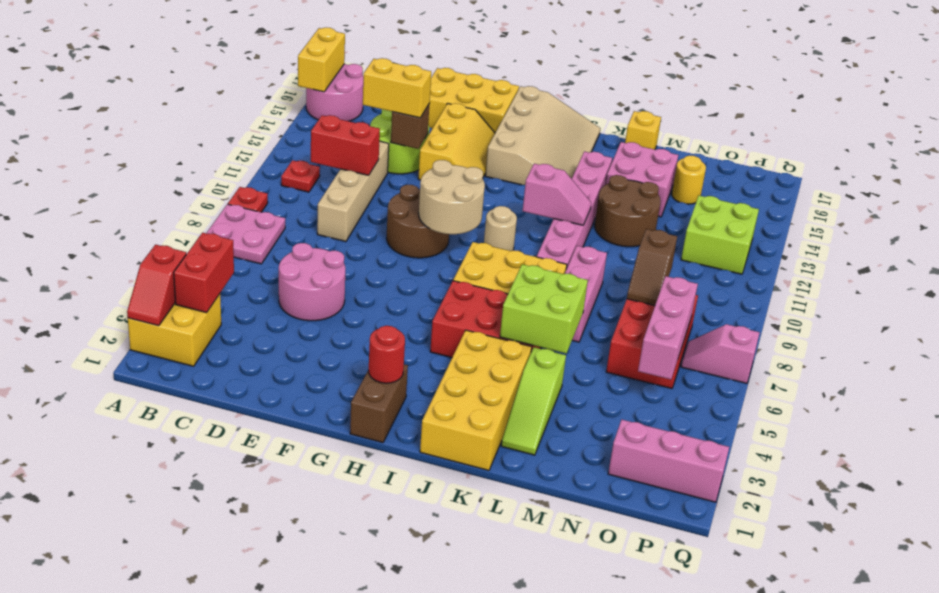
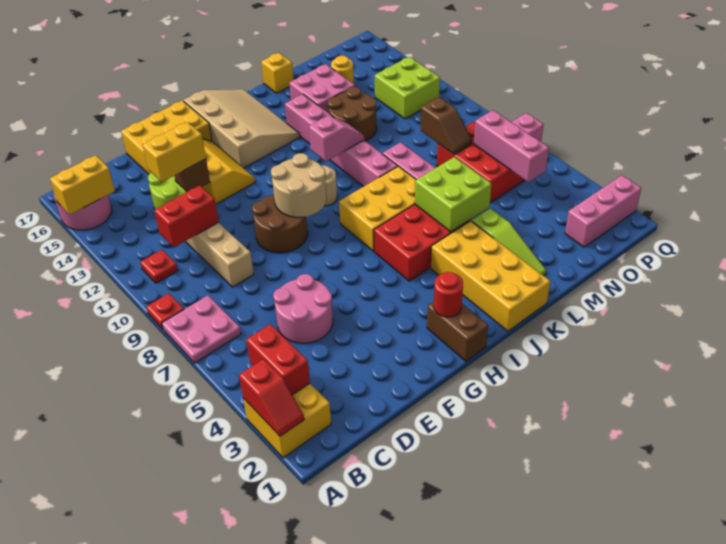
yellow 1x2 brick [298,28,345,92] -> yellow 1x2 brick turned to [50,155,115,215]

